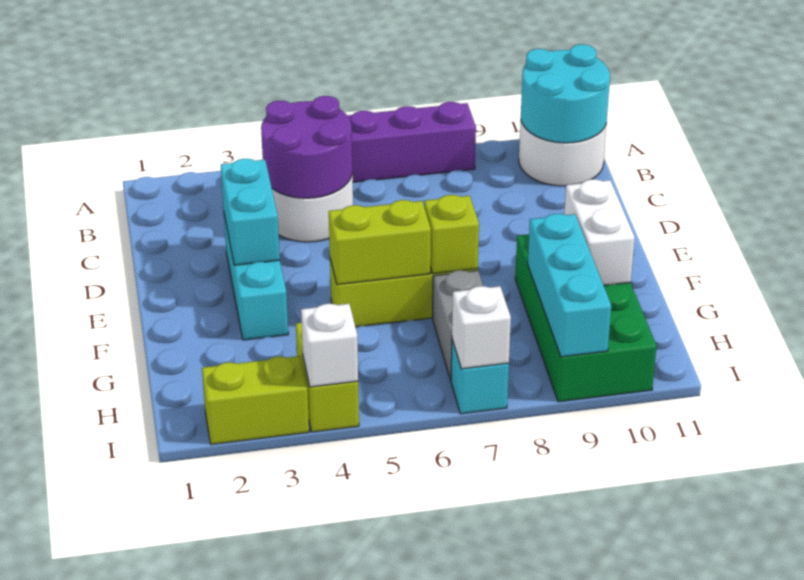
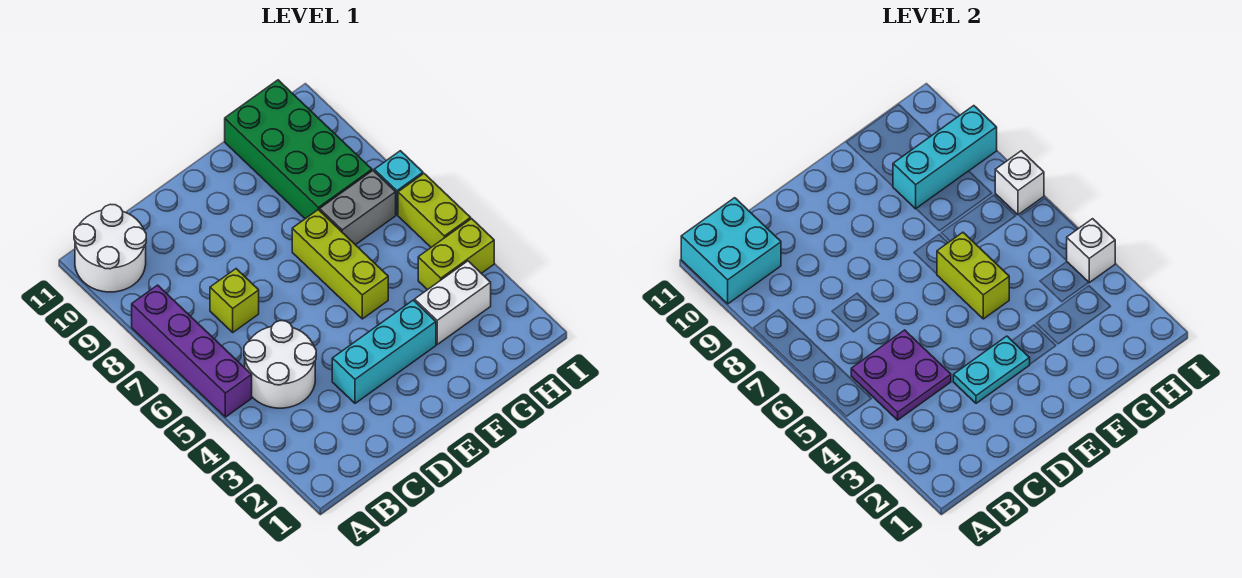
cyan 2x2 round brick [521,44,610,143] -> cyan 2x2 brick [681,198,781,304]
purple 2x2 round brick [261,96,352,198] -> purple 2x2 plate [851,330,951,420]
cyan 1x2 brick [221,159,280,265] -> cyan 1x2 plate [953,336,1030,403]
lime 1x1 brick [424,195,479,274] -> lime 1x1 brick moved to [210,269,259,332]
green 2x4 brick [515,234,657,402] -> green 2x4 brick turned to [225,80,372,219]
white 1x2 brick [564,179,635,286] -> white 1x2 brick moved to [415,261,491,344]
lime 1x2 brick [202,356,309,444] -> lime 1x2 brick moved to [398,174,471,247]

